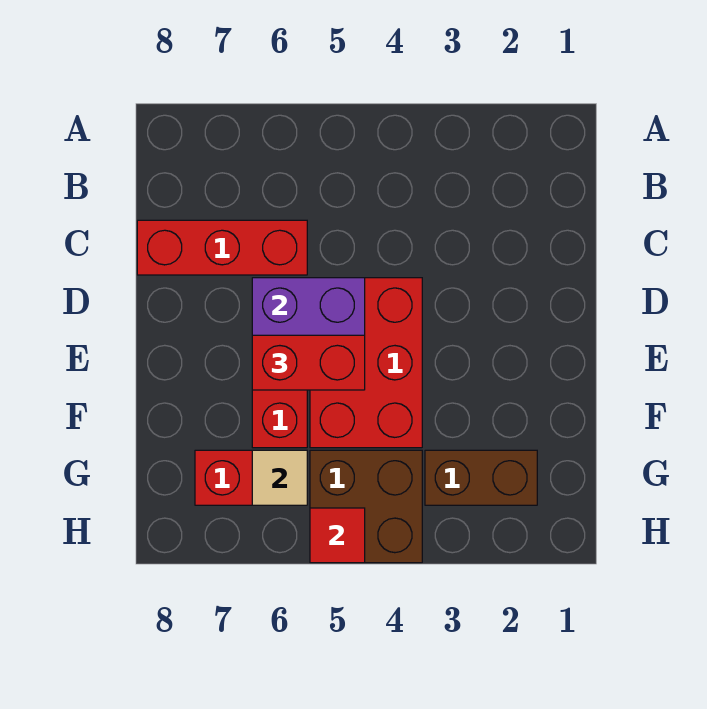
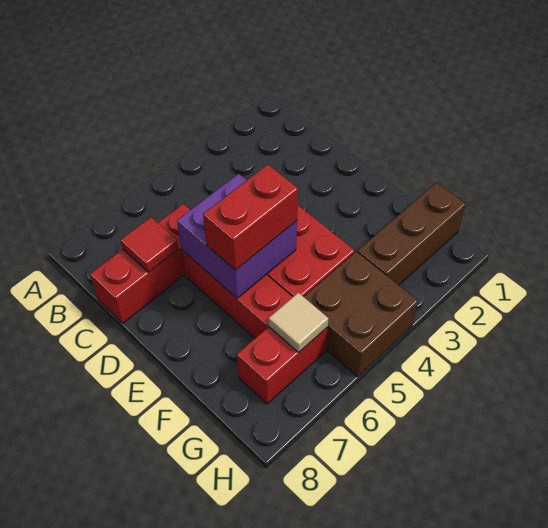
brown 1x2 brick [425,450,537,505] -> brown 1x3 brick [357,183,466,285]
red 1x1 tile [310,508,365,563] -> red 1x1 tile moved to [121,217,178,272]

